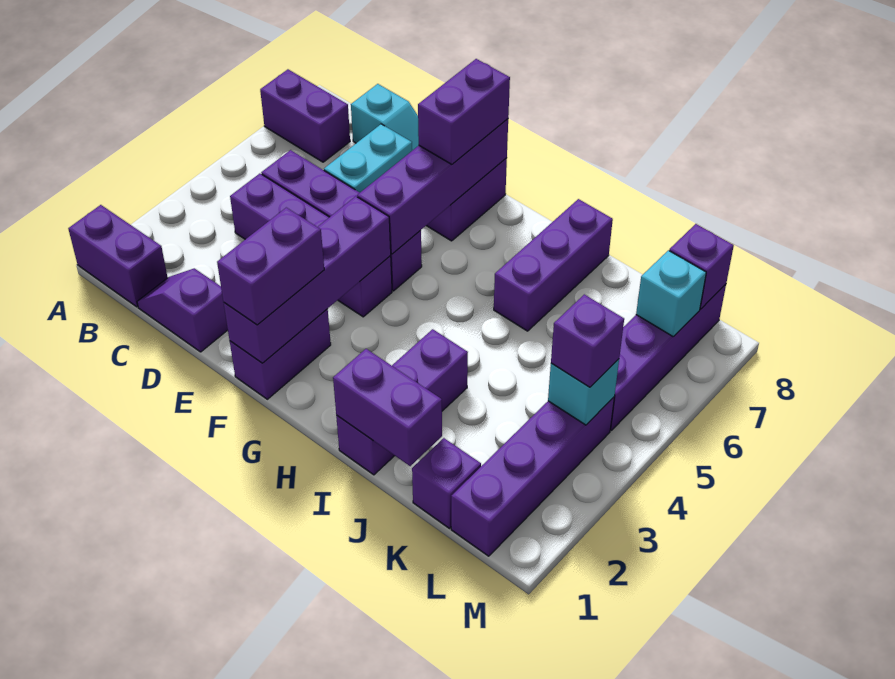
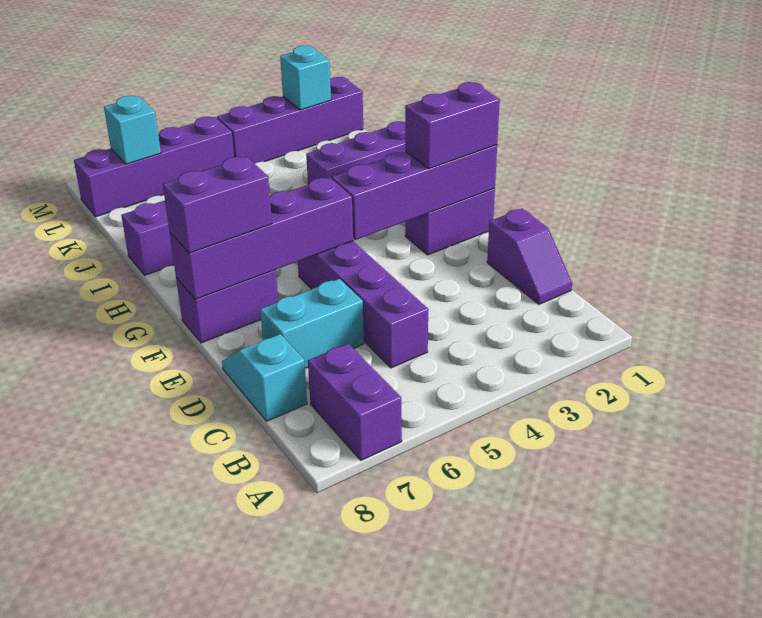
purple 1x2 brick [68,205,168,307] -> none
purple 1x4 brick [230,174,392,317] -> none
purple 1x2 brick [333,349,442,466] -> none
purple 1x1 brick [412,438,481,528] -> none
cyan 1x1 brick [548,359,619,425] -> cyan 1x1 brick moved to [280,46,331,110]
purple 1x1 brick [551,294,624,387] -> none
purple 1x1 brick [669,224,734,309] -> none

